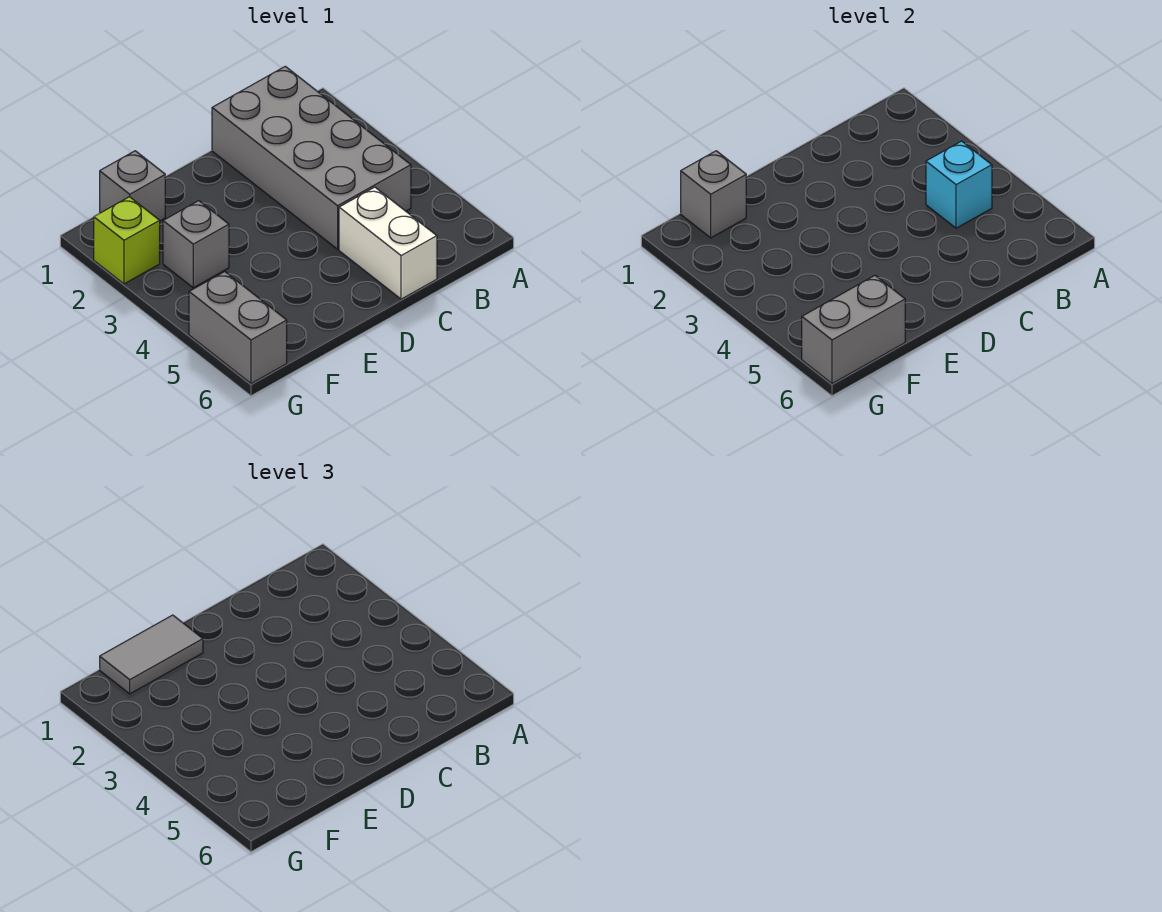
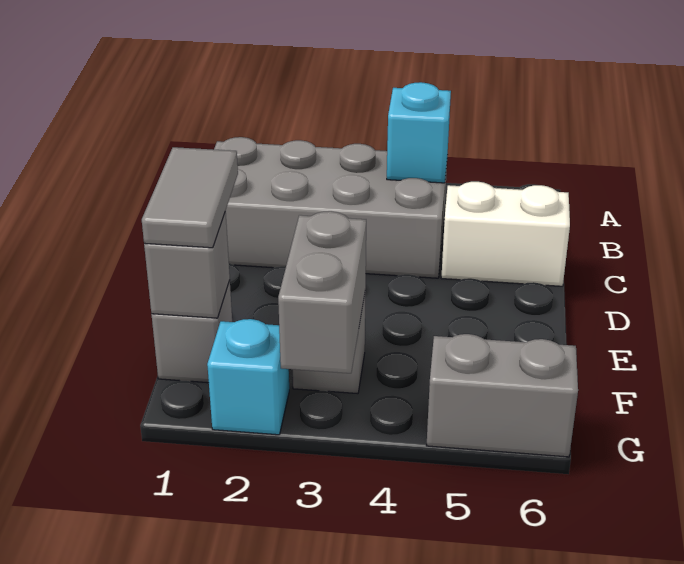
grey 1x2 brick [802,276,905,384] -> grey 1x2 brick moved to [278,211,366,373]
lime 1x1 brick [94,197,160,284] -> cyan 1x1 brick [207,319,289,435]

